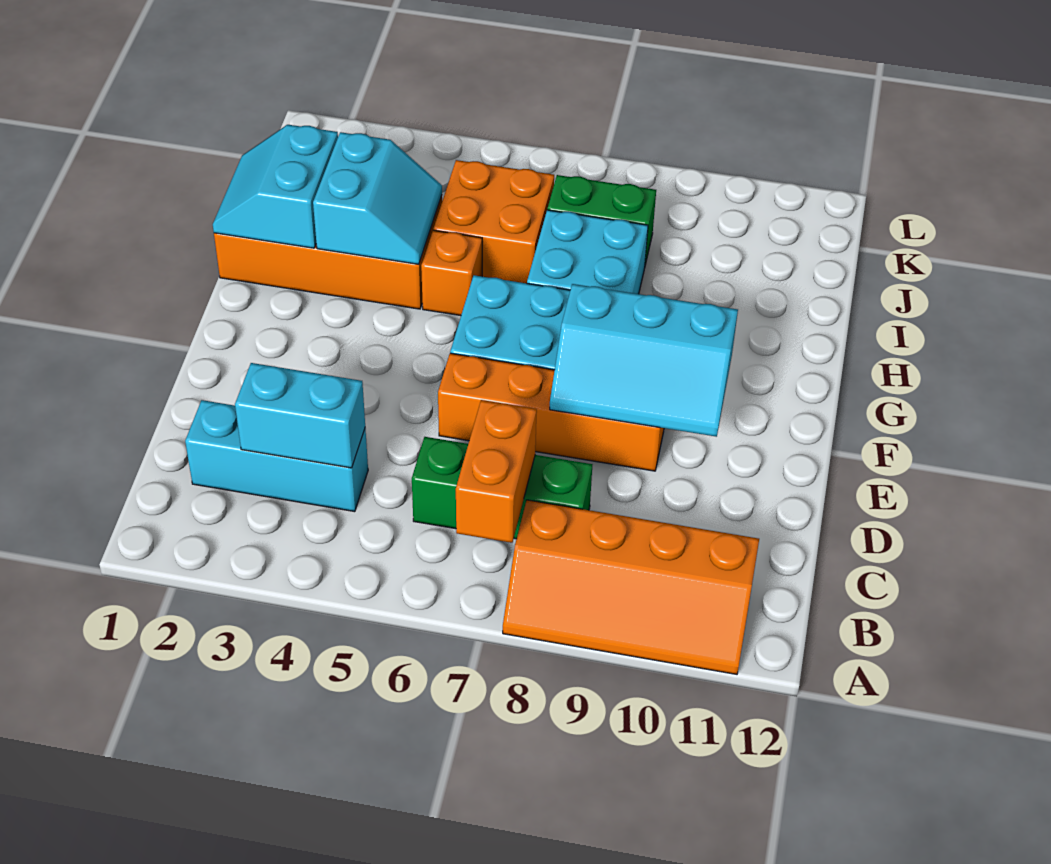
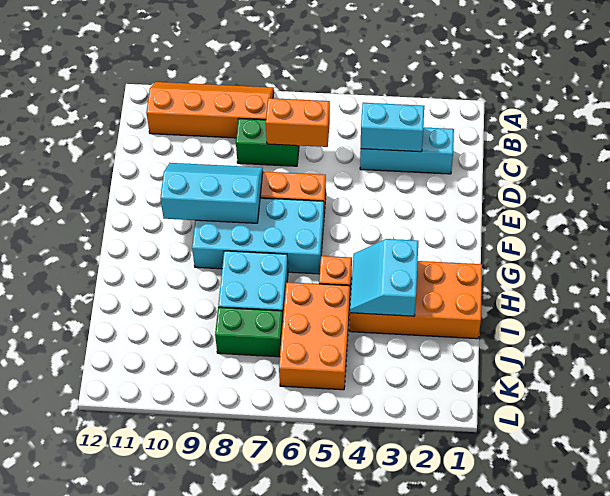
orange 1x2 brick [456,400,537,543] -> orange 1x2 brick turned to [266,98,330,147]
green 1x3 brick [412,437,592,539] -> green 1x2 brick [236,118,299,166]
cyan 2x2 slope [213,125,338,248] -> none
orange 2x2 brick [433,160,554,283] -> orange 2x3 brick [279,282,350,390]

